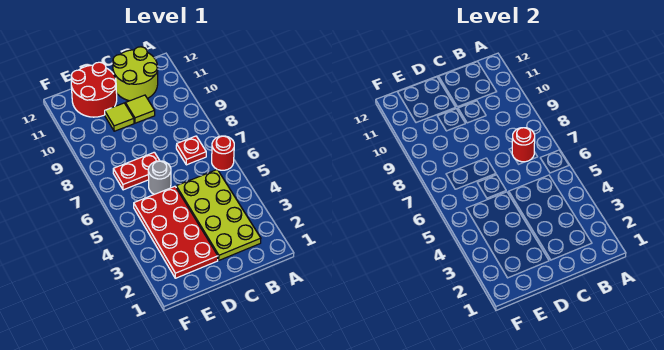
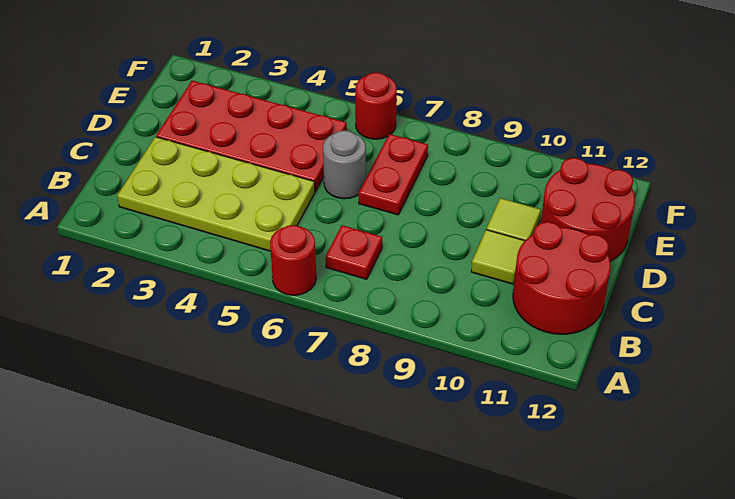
red 1x1 round brick [512,128,535,162] -> red 1x1 round brick moved to [355,73,397,139]
lime 2x2 round brick [113,47,158,101] -> red 2x2 round brick [513,222,610,334]

